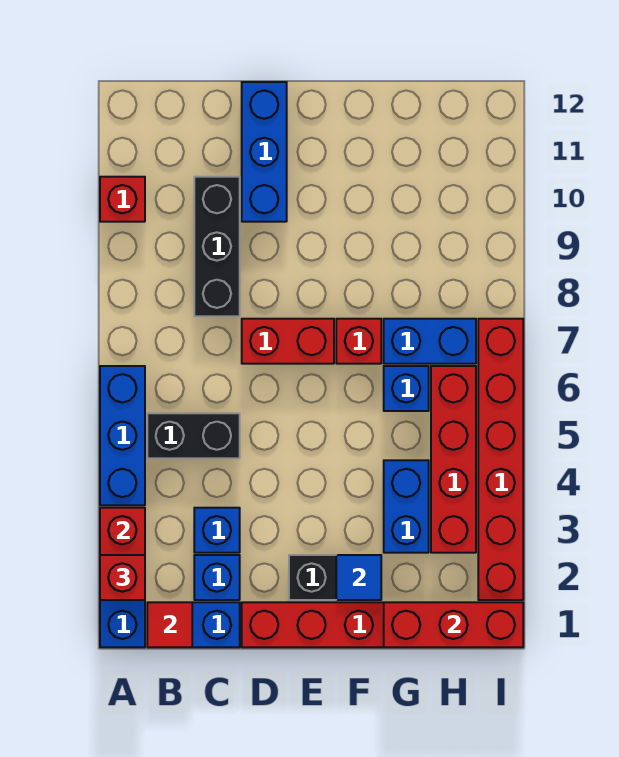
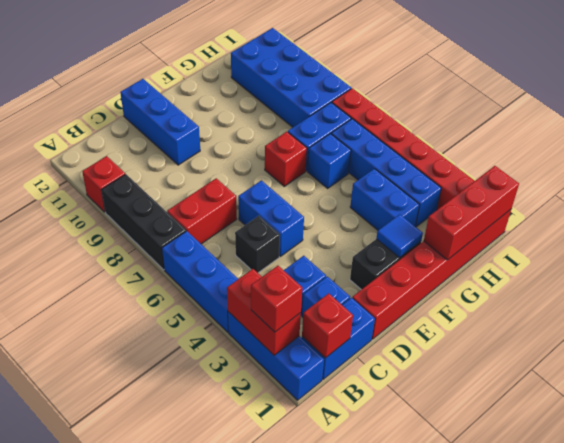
red 1x1 tile [147,602,192,647] -> red 1x1 brick [302,293,353,358]
black 1x2 brick [147,413,240,458] -> black 1x1 brick [235,216,280,273]
black 1x3 brick [194,177,240,316] -> black 1x3 brick moved to [101,174,186,270]
none -> blue 1x2 brick [238,180,304,256]
red 1x2 brick [242,319,334,364] -> red 1x2 brick moved to [167,178,237,244]
red 1x4 brick [431,366,476,553] -> blue 1x4 brick [331,119,441,227]
none -> blue 2x4 brick [231,28,351,127]

